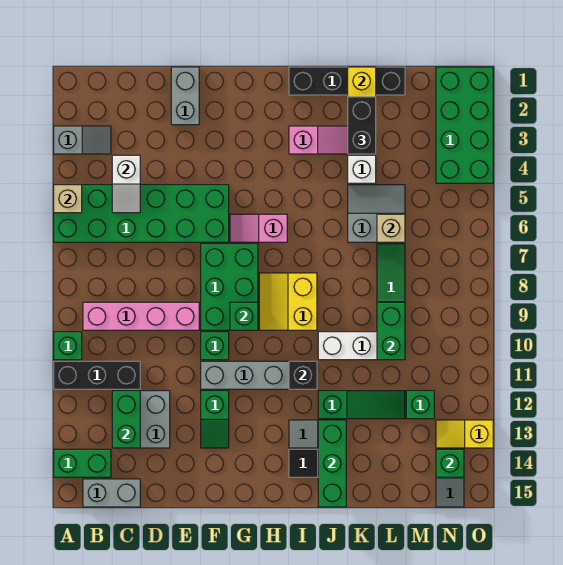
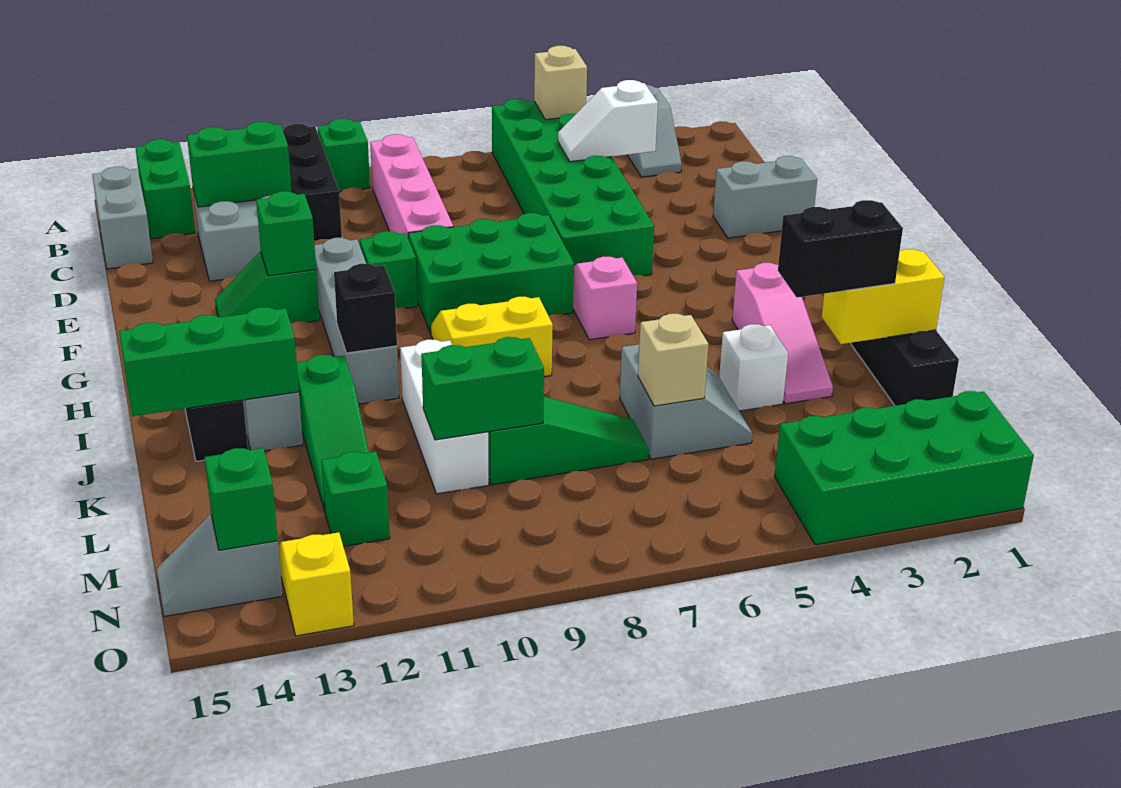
green 1x1 brick [230,302,258,330] -> green 1x1 brick moved to [256,191,316,276]

